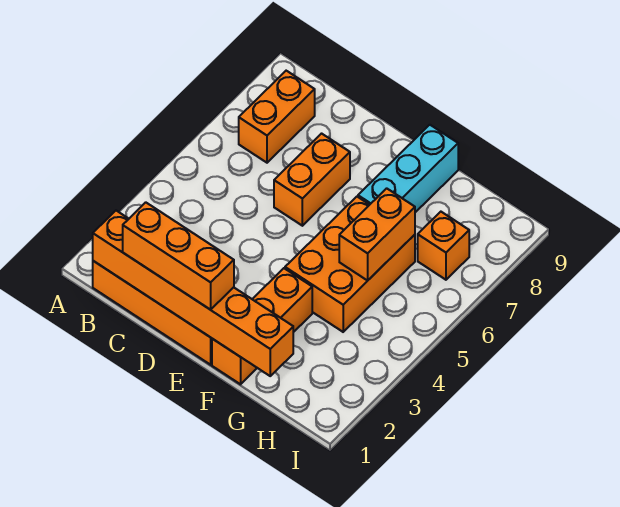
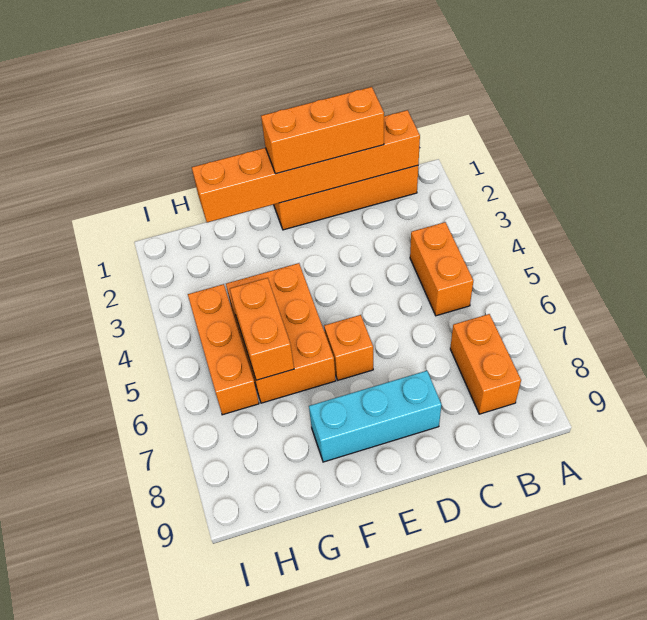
orange 1x2 brick [274,134,350,226] -> orange 1x2 brick moved to [410,222,473,316]
orange 1x3 brick [212,268,312,384] -> orange 1x3 brick moved to [188,284,259,415]
cyan 1x3 brick [358,125,458,212] -> cyan 1x3 brick turned to [309,371,442,462]
orange 1x1 brick [418,212,469,280] -> orange 1x1 brick moved to [324,315,373,380]

